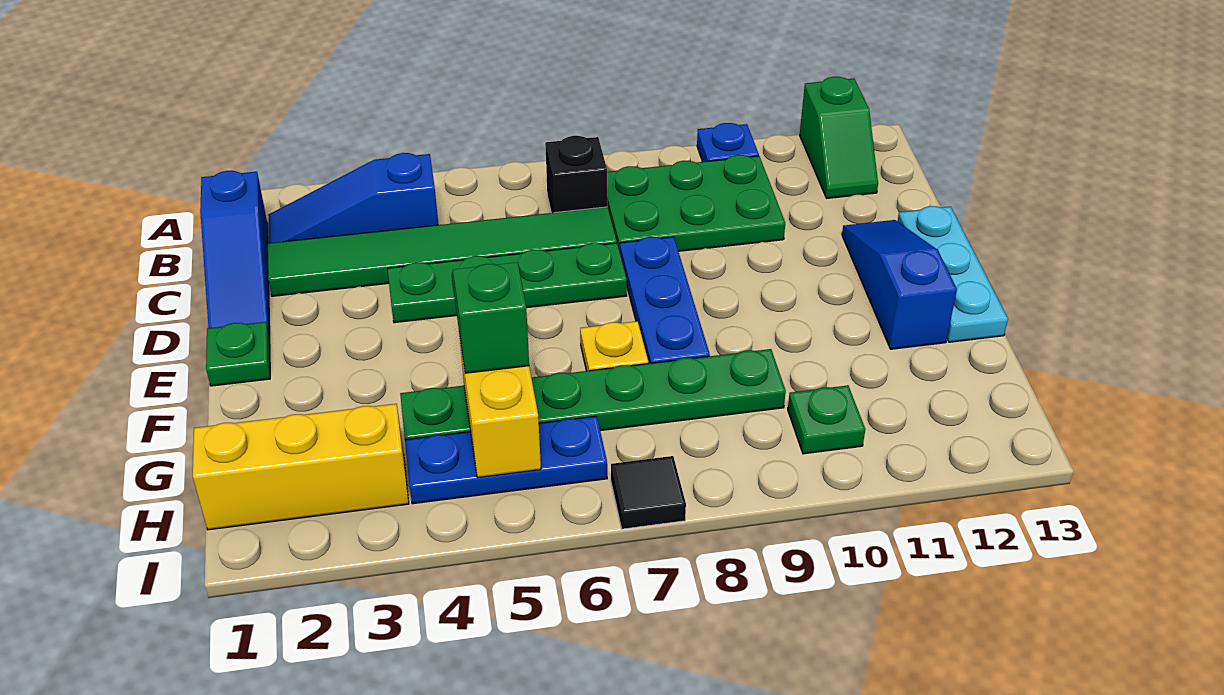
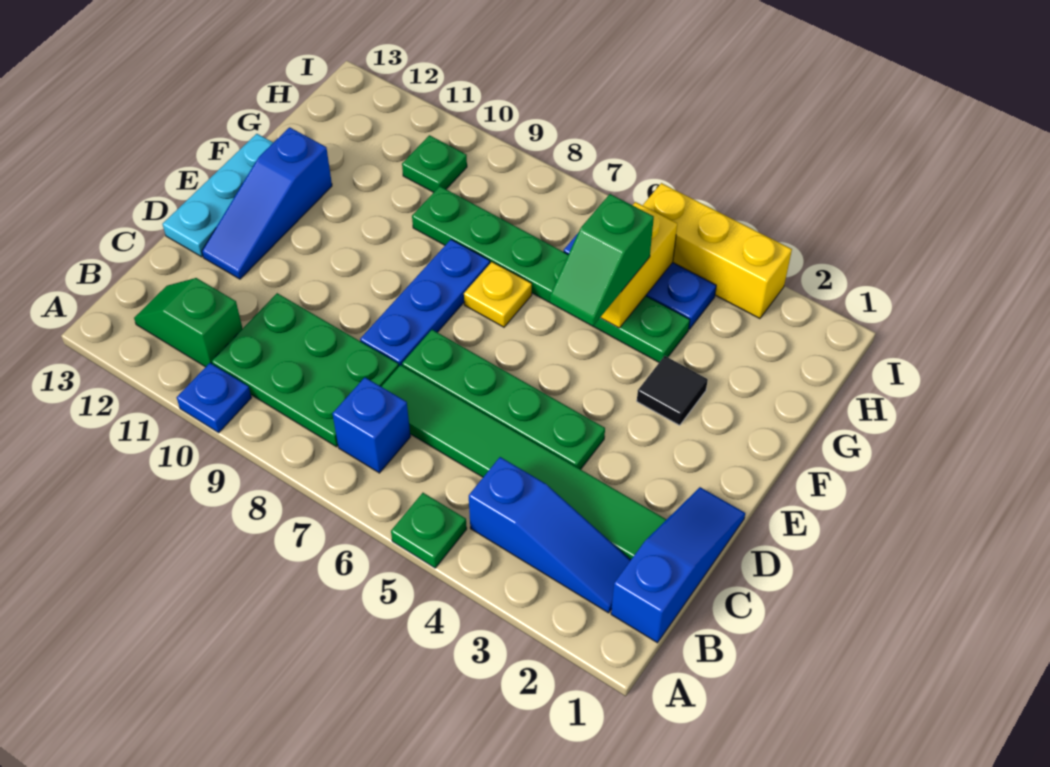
green 1x2 slope [800,77,878,198] -> green 1x2 slope turned to [134,278,243,367]
black 1x1 brick [545,136,607,213] -> blue 1x1 brick [332,377,410,473]
green 1x1 plate [206,322,270,386] -> green 1x1 plate moved to [391,493,467,568]
yellow 1x3 brick [193,404,409,530] -> yellow 1x3 brick moved to [643,183,792,319]
black 1x1 tile [611,456,686,529] -> black 1x1 tile moved to [637,356,708,425]

